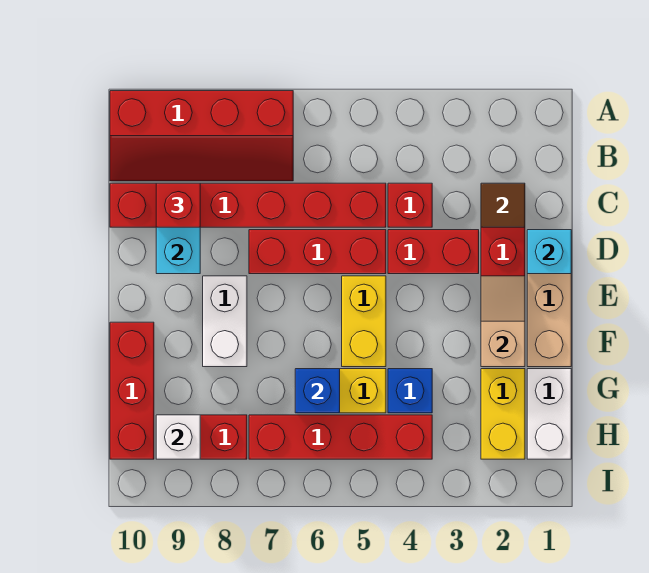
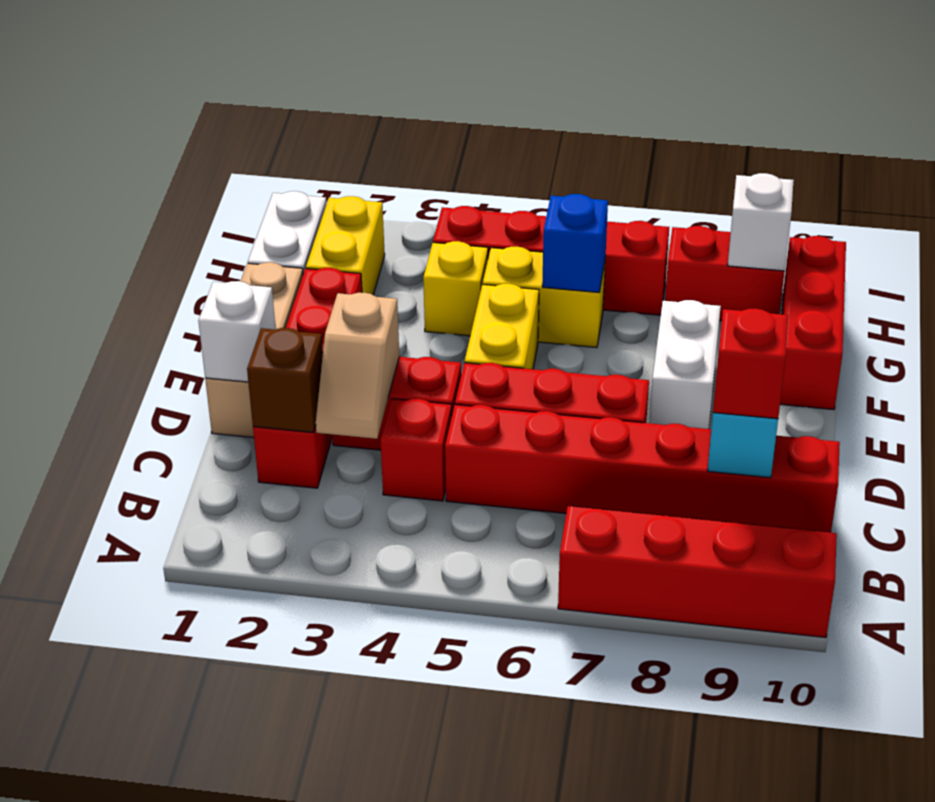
brown 1x1 tile [481,183,525,227] -> brown 1x1 brick [247,328,323,432]
cyan 1x1 brick [527,230,571,274] -> white 1x1 brick [198,281,276,382]
tan 1x2 slope [481,276,525,367] -> tan 1x2 slope moved to [316,293,399,439]
blue 1x1 brick [388,369,432,413] -> yellow 1x1 brick [423,241,488,336]

